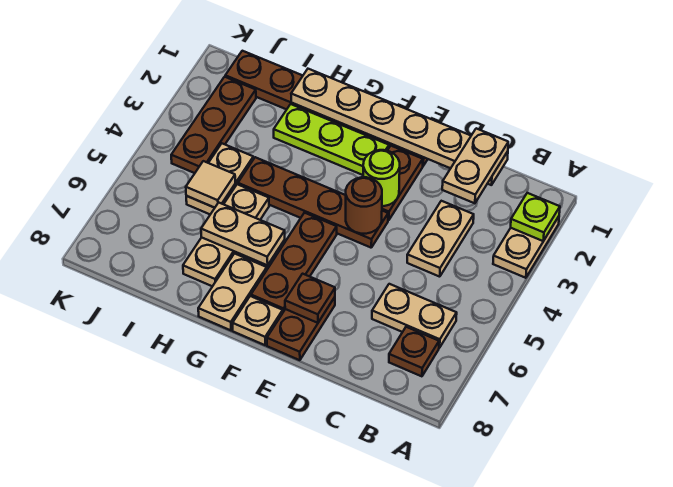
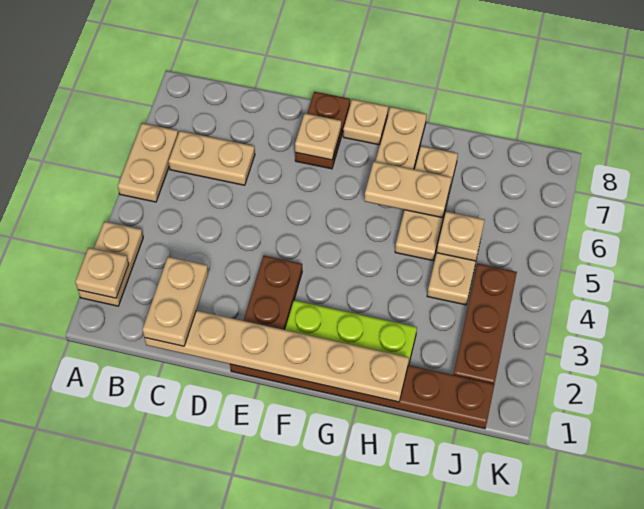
lime 1x1 plate [511,193,560,241] -> tan 1x1 plate [75,248,129,298]
brown 1x1 plate [389,327,439,376] -> none
tan 1x2 plate [407,201,474,277] -> tan 1x2 plate moved to [118,123,178,202]
lime 1x1 round brick [363,150,400,206] -> none
brown 1x4 plate [238,157,388,248] -> none
brown 1x1 round brick [346,177,382,234] -> none
brown 1x1 plate [285,274,335,323] -> tan 1x1 plate [295,113,341,160]
brown 1x3 plate [251,213,337,312] -> none
tan 1x1 tile [186,161,235,208] -> tan 1x1 plate [437,212,485,261]

